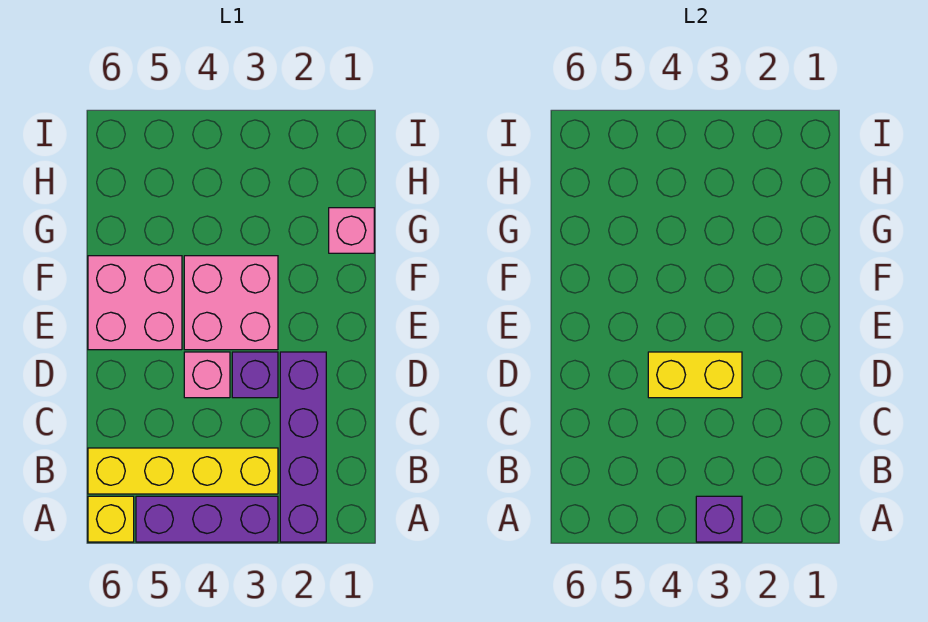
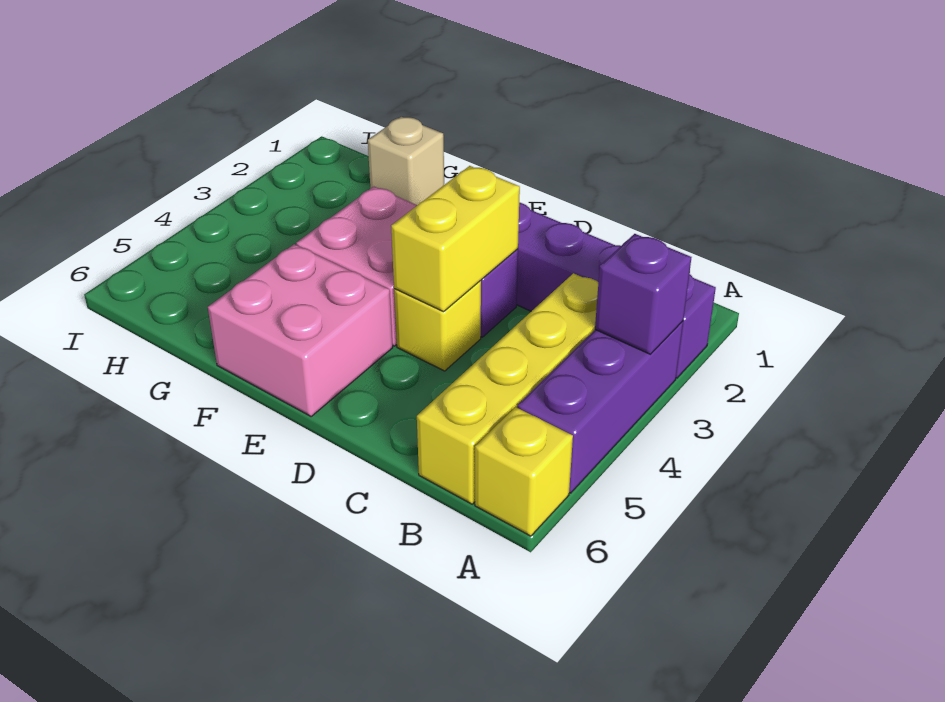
pink 1x1 brick [184,352,230,398] -> yellow 1x1 brick [394,281,481,371]
pink 1x1 brick [329,208,374,253] -> tan 1x1 brick [368,117,444,205]

